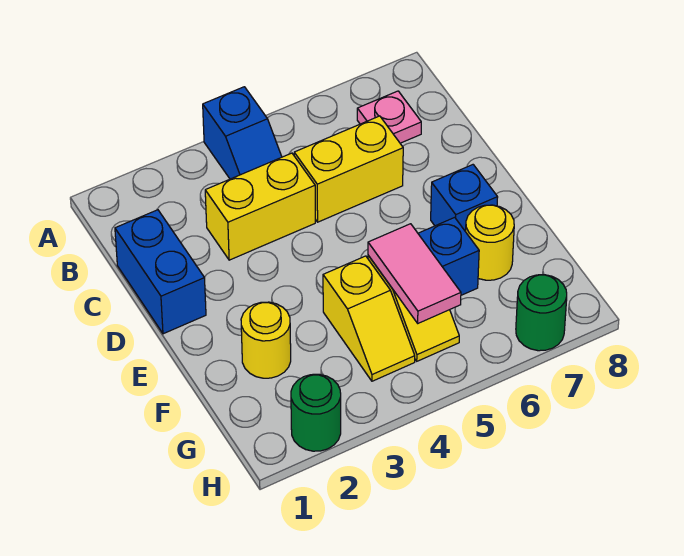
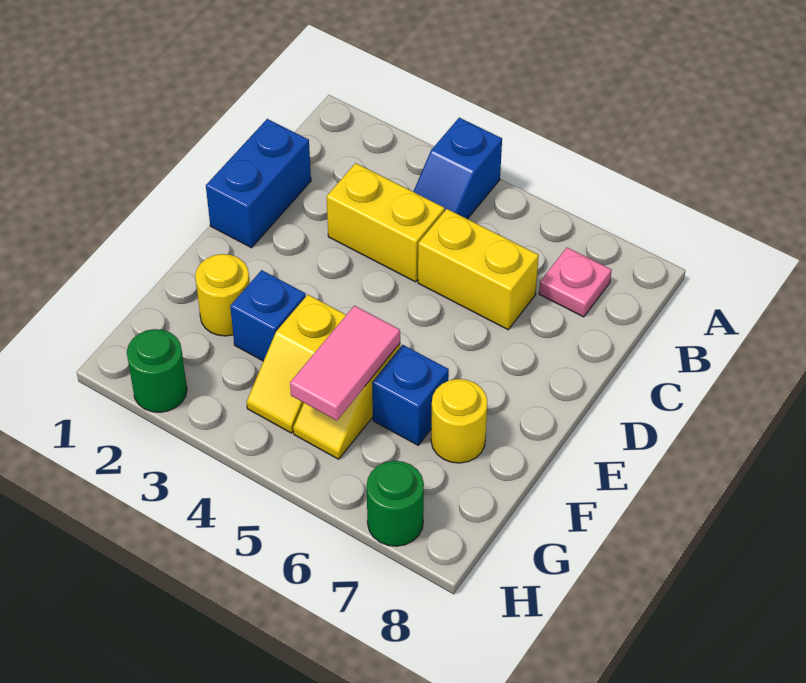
blue 1x1 brick [431,165,498,232] -> blue 1x1 brick moved to [230,270,306,361]

